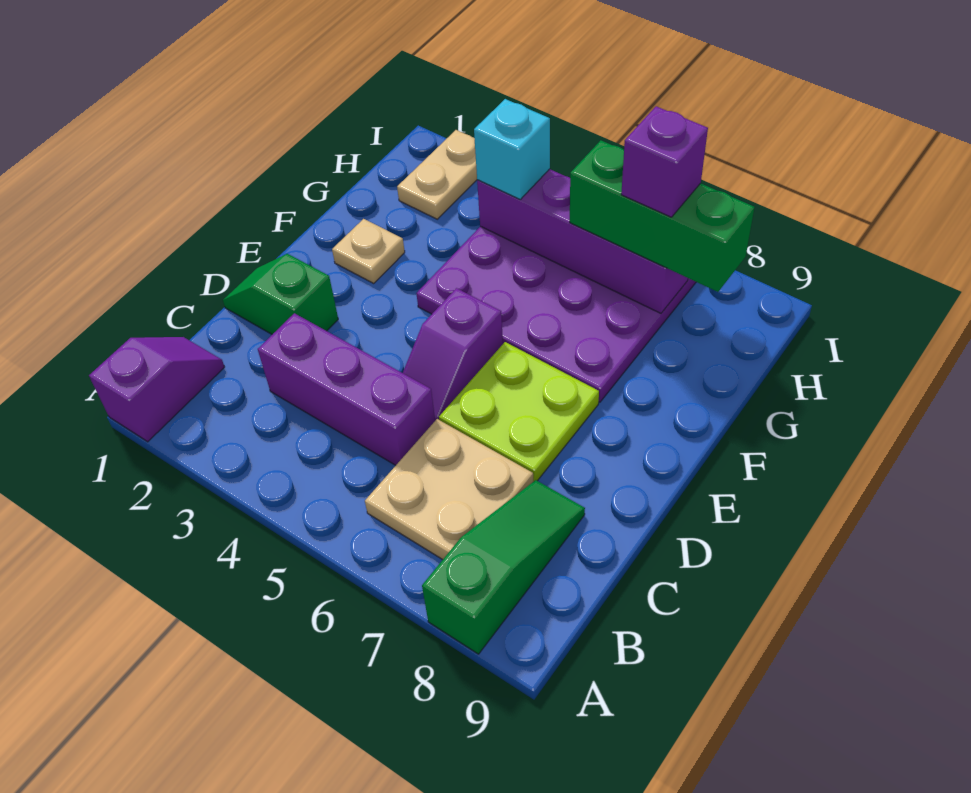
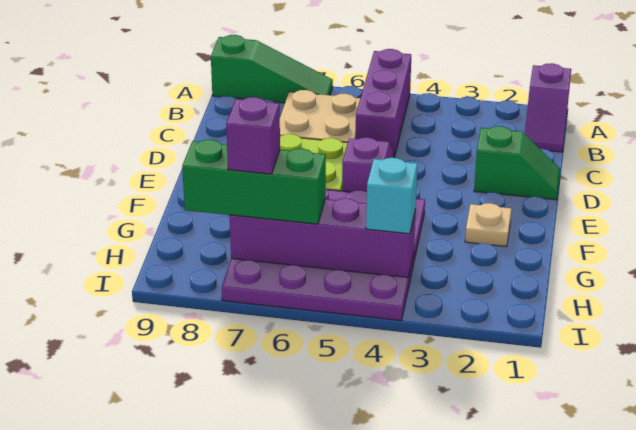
green 1x3 slope [422,480,585,654] -> green 1x3 slope turned to [211,35,333,103]
purple 1x3 brick [258,313,435,465] -> purple 1x3 brick turned to [356,49,411,158]
tan 1x2 plate [397,130,477,219] -> none

